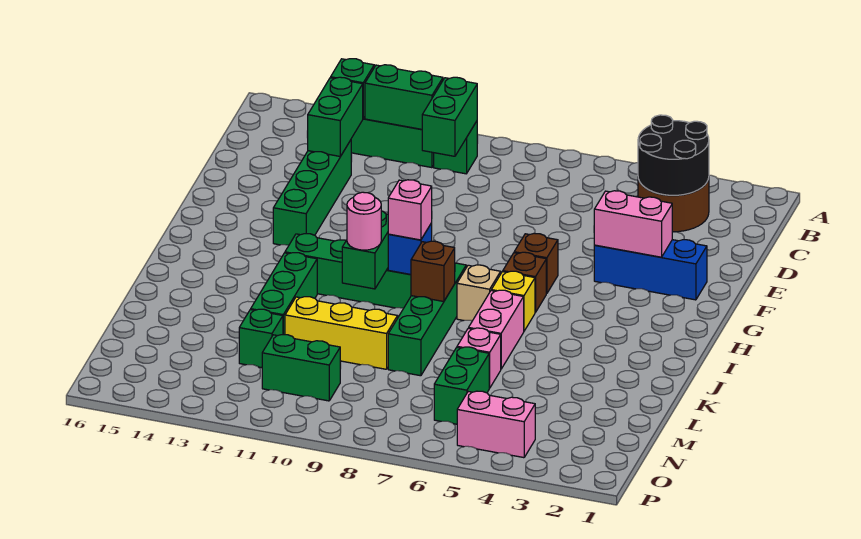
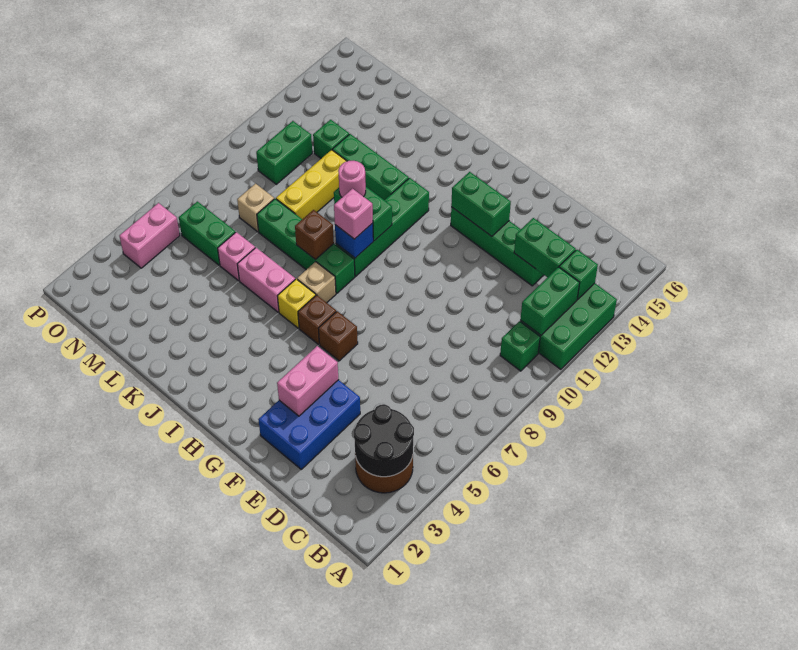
green 1x2 brick [422,77,477,156] -> green 1x2 brick moved to [451,172,511,236]
blue 1x3 brick [594,240,707,300] -> blue 2x3 brick [258,380,360,469]
none -> tan 1x1 brick [237,184,274,232]

